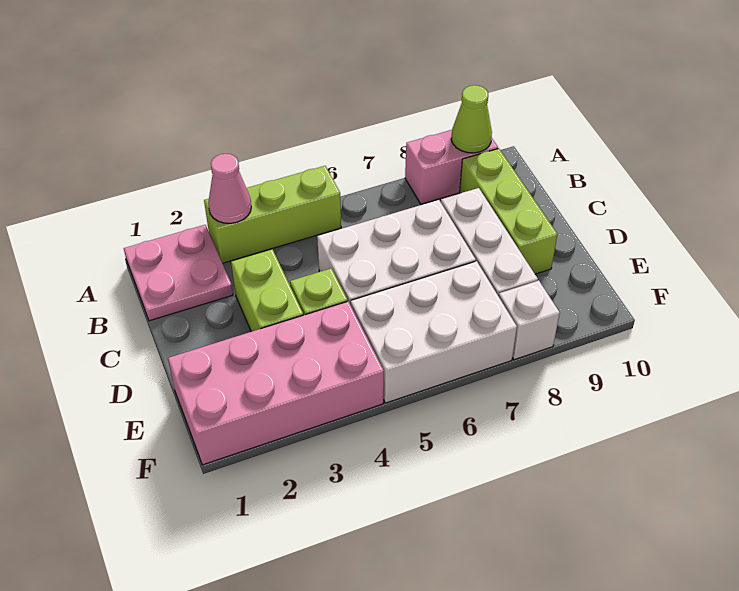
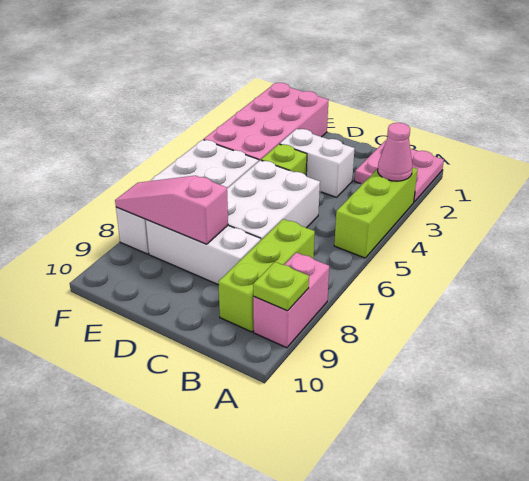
lime 1x1 cone [451,85,492,153] -> lime 1x1 plate [253,262,309,311]
lime 1x3 brick [460,149,557,274] -> lime 1x3 brick turned to [218,219,315,332]
lime 1x2 brick [231,249,303,332] -> white 1x2 brick [280,129,355,197]
none -> pink 1x3 slope [115,176,228,244]

